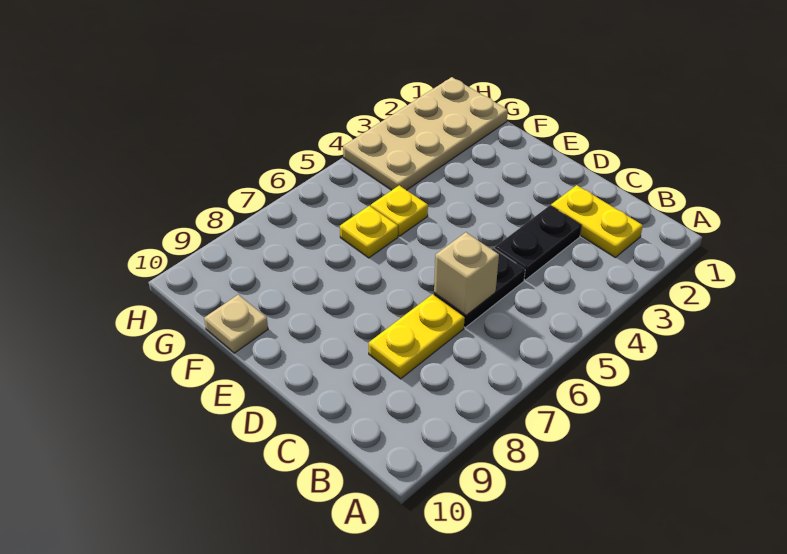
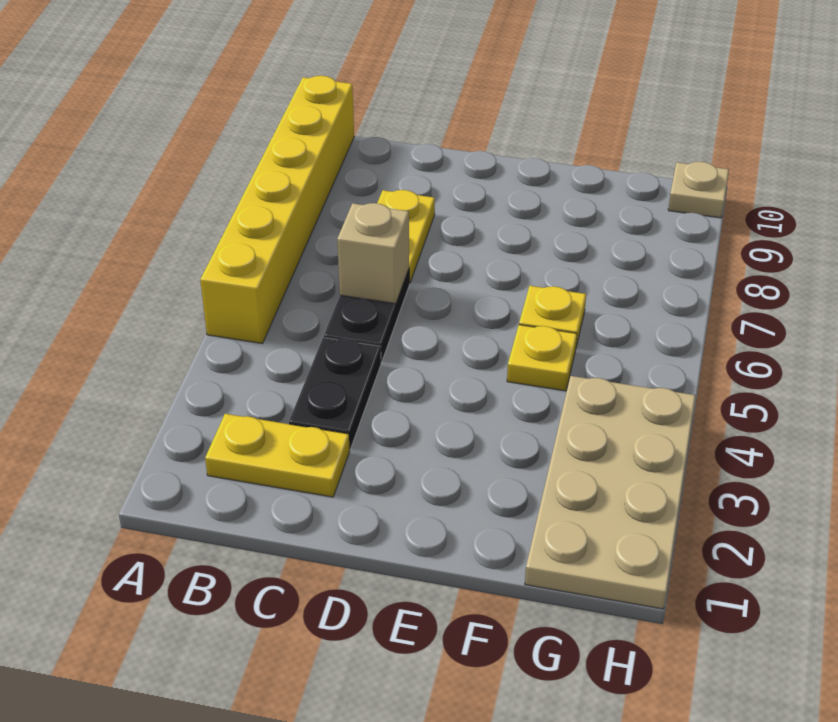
none -> yellow 1x6 brick [200,76,354,344]
tan 1x1 plate [204,295,268,353] -> tan 1x1 plate moved to [668,162,729,218]

